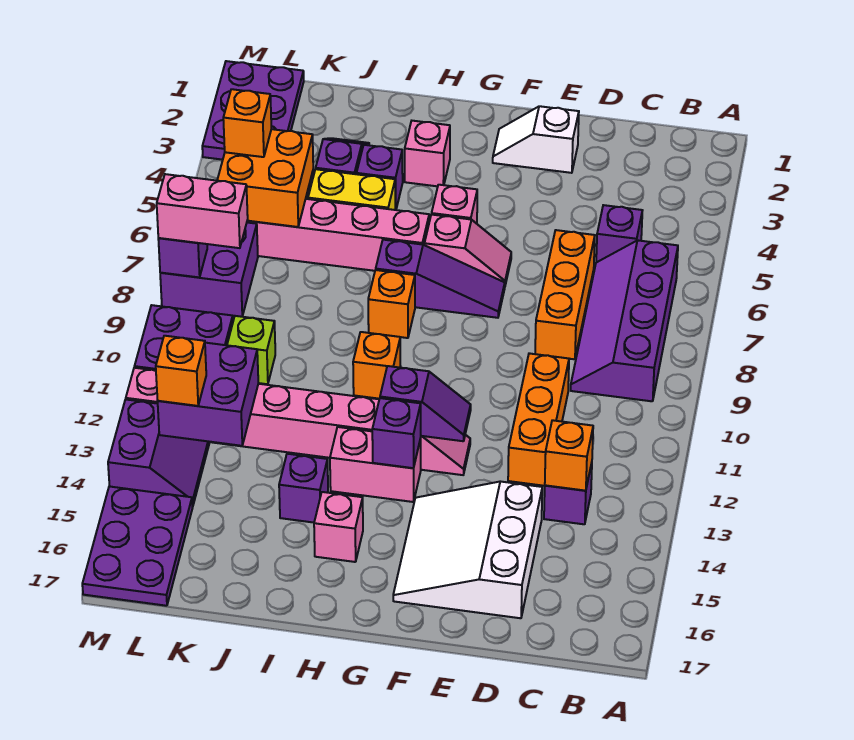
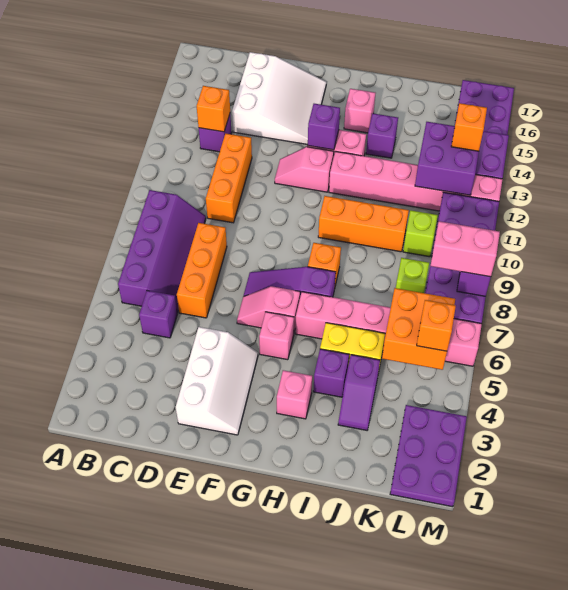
white 1x2 slope [493,106,579,173] -> white 2x3 slope [176,327,258,435]
purple 1x2 slope [380,366,471,441] -> none
orange 1x1 brick [353,332,401,399] -> orange 1x3 brick [318,196,409,252]
none -> lime 1x1 brick [396,258,429,293]

